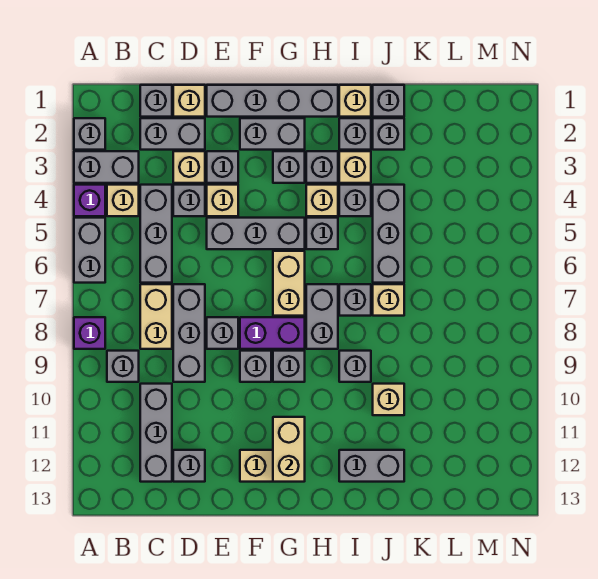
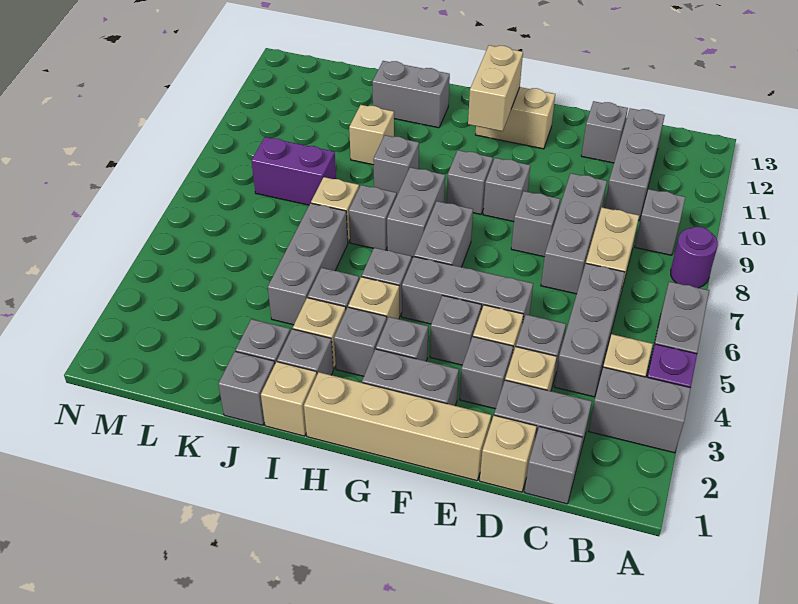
grey 1x1 brick [74,118,105,150] -> grey 1x1 brick moved to [430,295,481,365]
purple 1x1 brick [74,317,105,349] -> purple 1x1 round brick [671,227,718,288]
grey 1x4 brick [207,85,338,117] -> tan 1x4 brick [304,372,491,481]
purple 1x2 brick [240,317,305,349] -> purple 1x2 brick moved to [251,137,336,205]
tan 1x2 brick [273,251,305,316] -> grey 1x2 brick [414,201,473,267]

